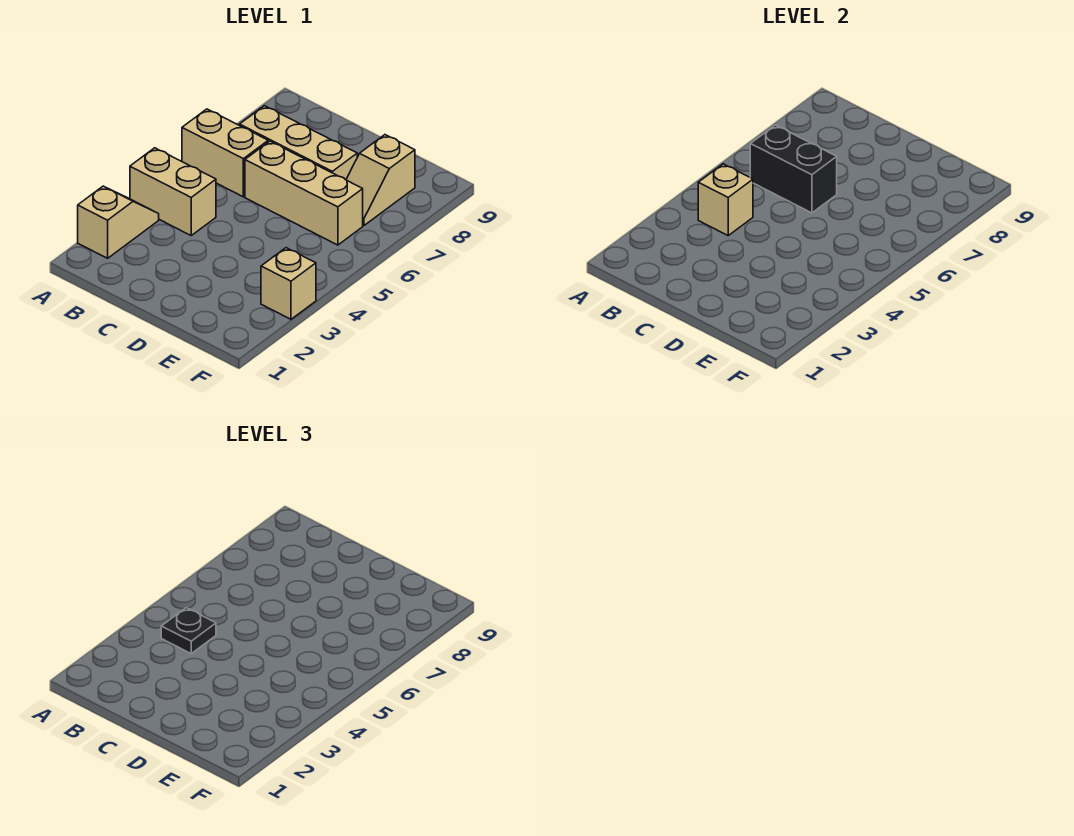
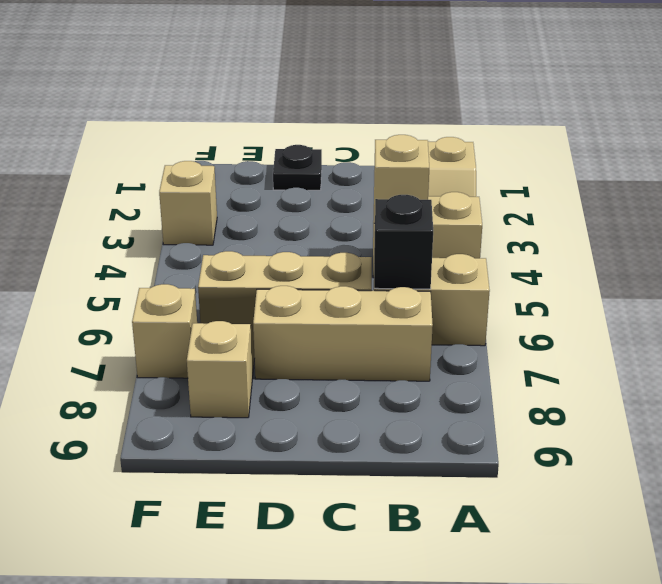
black 1x1 plate [161,608,216,653] -> black 1x1 plate moved to [273,145,322,190]
black 1x2 brick [750,125,837,213] -> black 1x1 brick [374,195,433,289]
none -> tan 1x1 brick [132,284,197,378]

